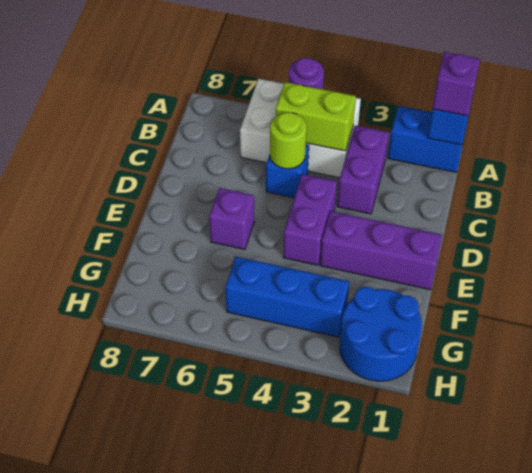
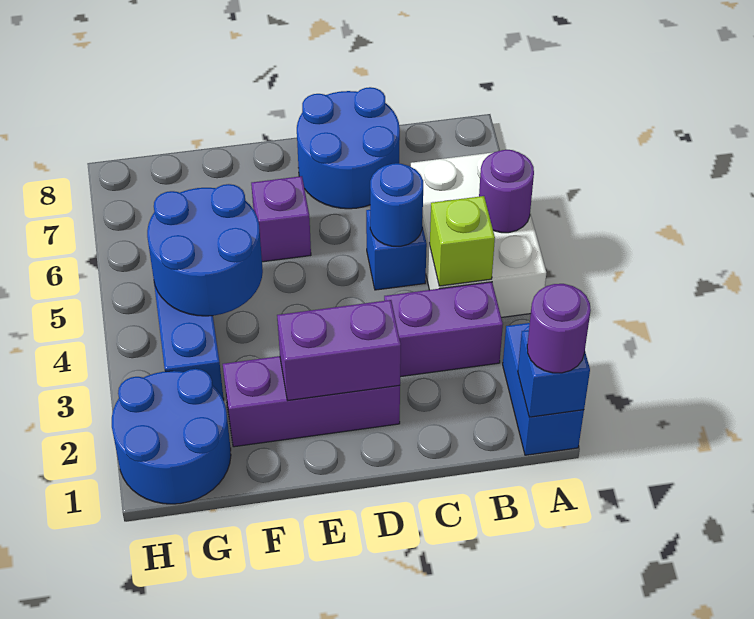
purple 1x1 brick [432,52,480,116] -> purple 1x1 round brick [527,284,591,373]
lime 1x2 brick [276,82,356,151] -> lime 1x1 brick [430,196,495,286]
lime 1x1 round brick [270,112,307,169] -> blue 1x1 round brick [370,163,423,246]
none -> blue 2x2 round brick [297,87,400,209]
purple 1x2 brick [283,174,337,265] -> purple 1x2 brick moved to [277,300,401,400]
purple 1x3 brick [320,211,442,290] -> purple 1x3 brick turned to [223,356,400,447]
none -> blue 2x2 round brick [147,184,263,316]

